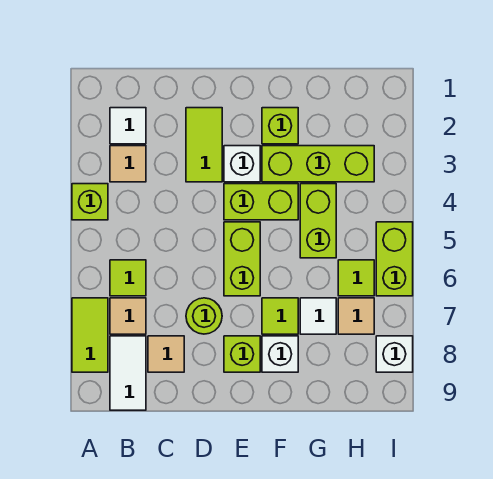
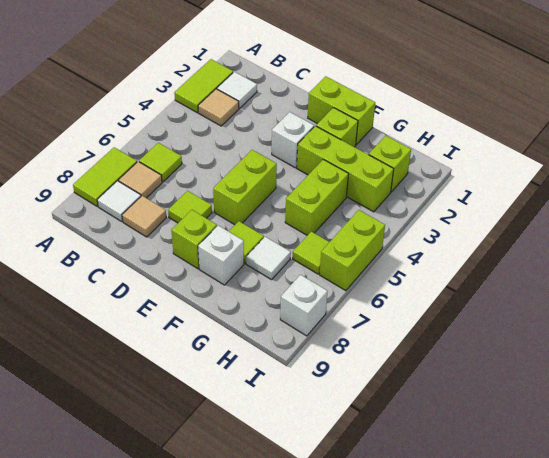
lime 1x1 brick [72,184,108,220] -> lime 1x1 brick moved to [369,136,411,192]
white 1x2 tile [110,336,146,410] -> white 1x1 tile [97,181,141,221]
lime 1x2 tile [186,108,222,182] -> lime 1x2 tile moved to [174,59,233,112]
lime 1x1 round brick [186,298,222,334] -> lime 1x1 tile [168,191,212,223]
lime 1x2 brick [224,184,298,220] -> lime 1x2 brick moved to [308,76,375,145]
tan 1x1 tile [338,298,374,334] -> none

